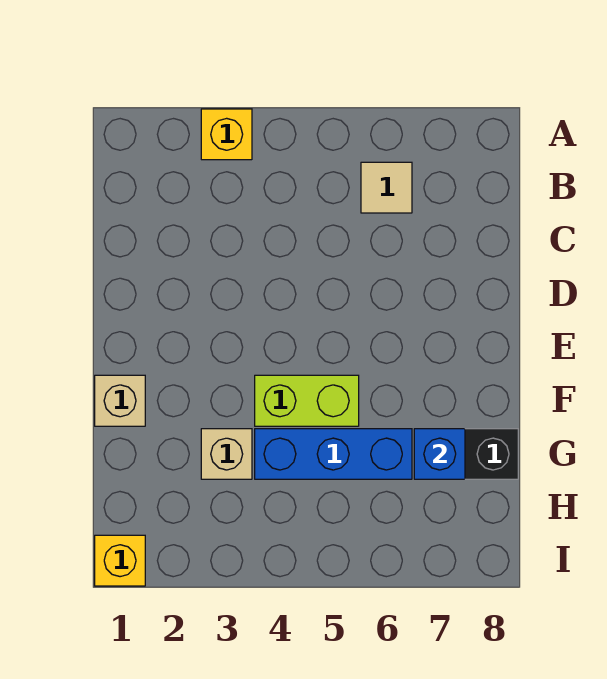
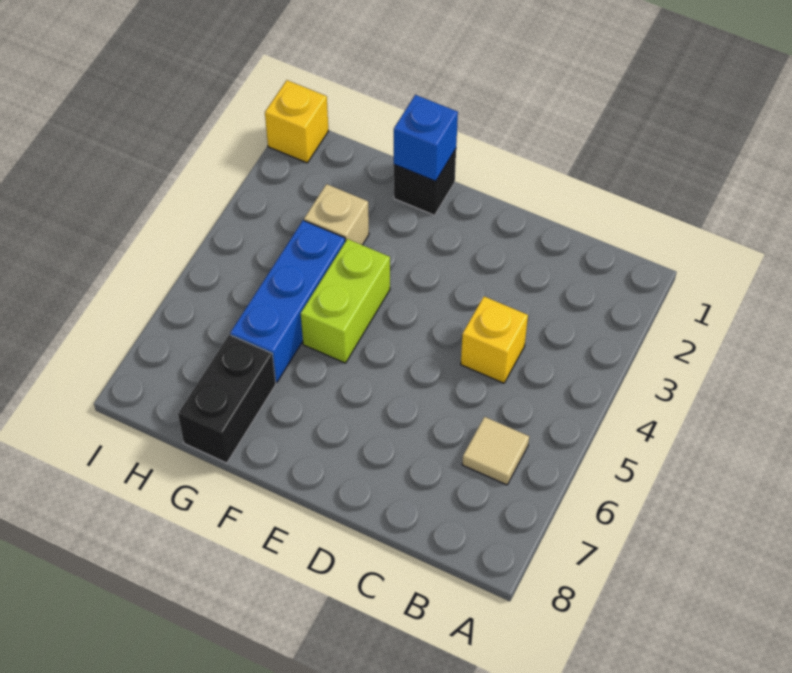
yellow 1x1 brick [201,109,252,160] -> yellow 1x1 brick moved to [461,297,528,383]
tan 1x1 brick [95,375,145,426] -> black 1x1 brick [394,149,456,215]
blue 1x1 brick [414,429,465,479] -> blue 1x1 brick moved to [394,95,458,181]

